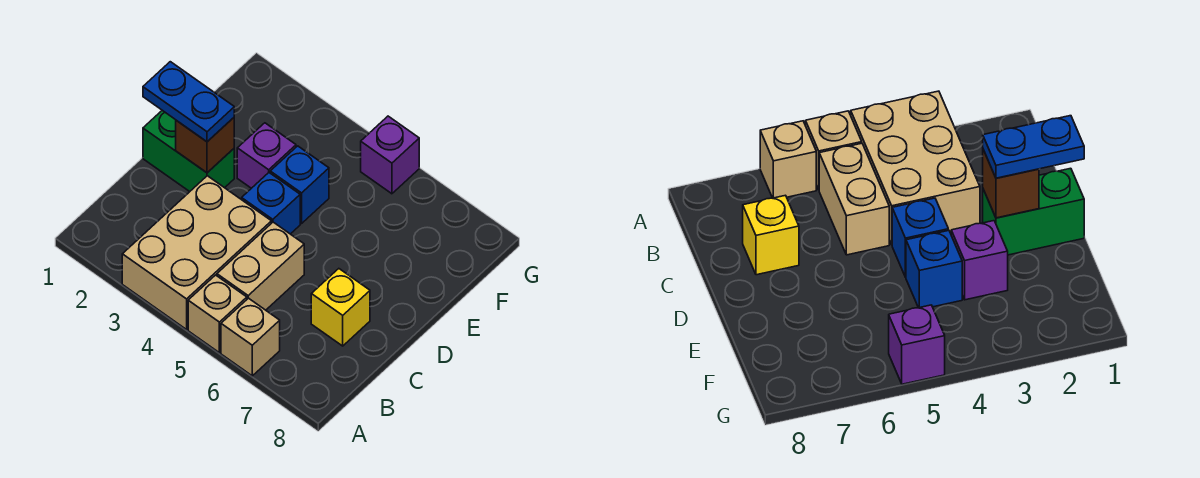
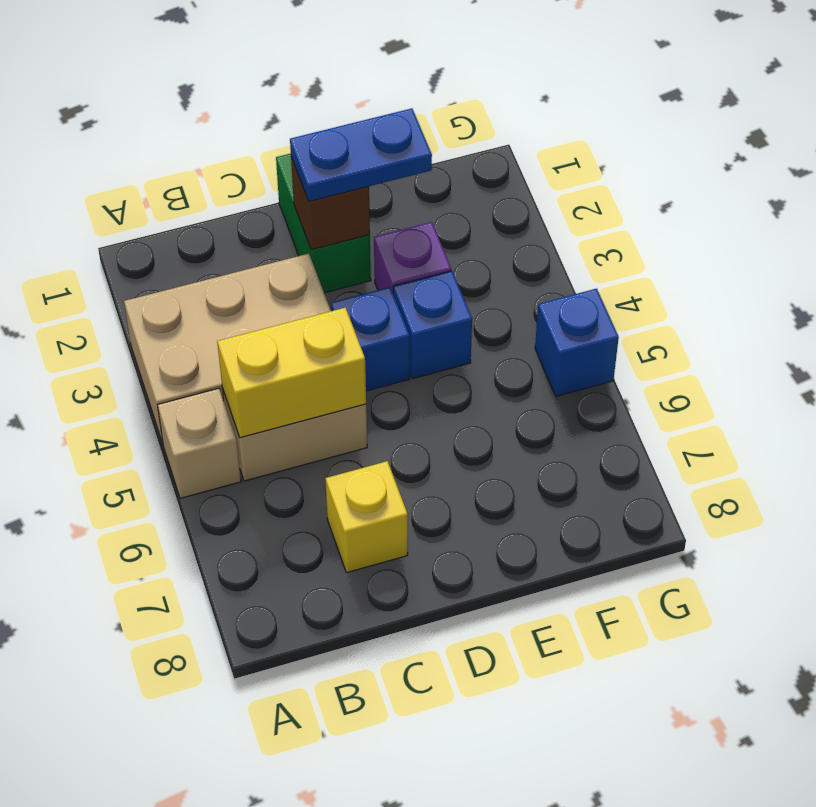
tan 1x1 brick [221,298,280,376] -> none
none -> yellow 1x2 brick [217,308,366,438]
blue 1x2 plate [143,62,234,142] -> blue 1x2 plate turned to [290,108,432,201]
purple 1x1 brick [361,116,419,194] -> blue 1x1 brick [535,289,619,396]

